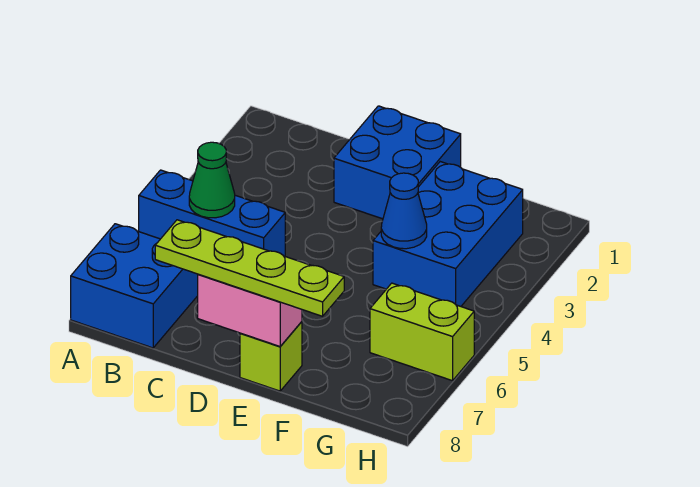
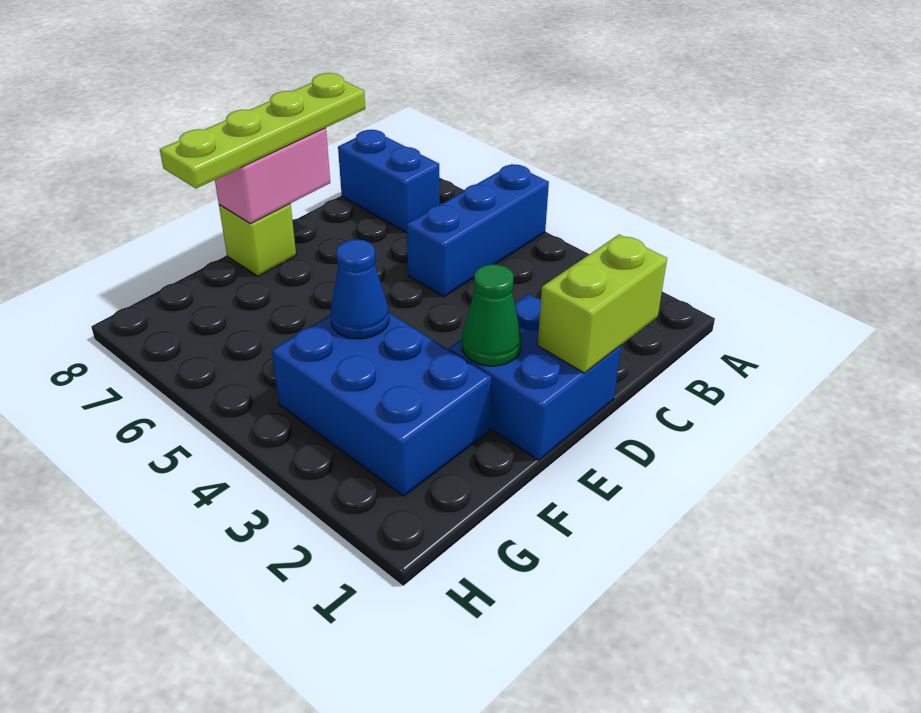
blue 2x2 brick [71,224,198,348] -> blue 1x2 brick [338,130,440,233]
green 1x1 cone [189,142,235,218] -> green 1x1 cone moved to [462,264,522,366]
lime 1x2 brick [370,283,474,381] -> lime 1x2 brick moved to [538,235,667,373]

